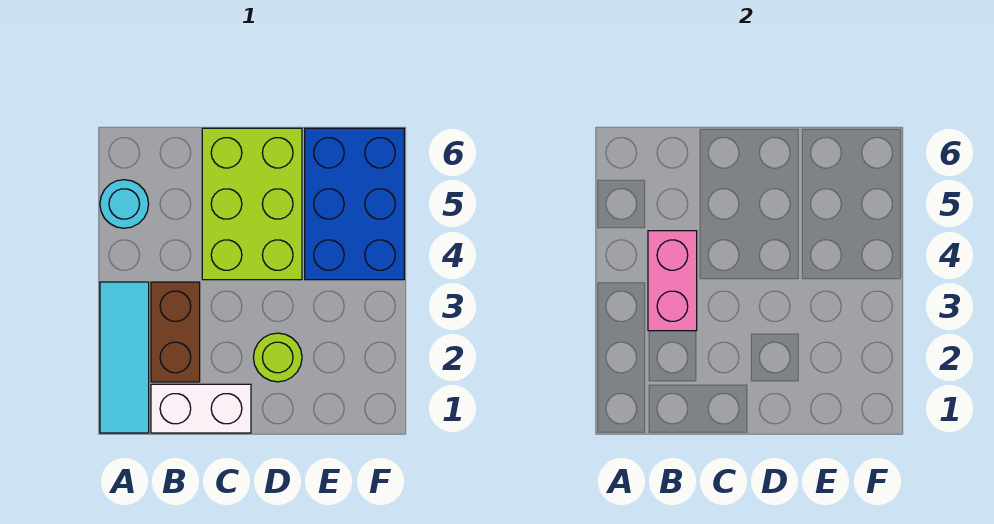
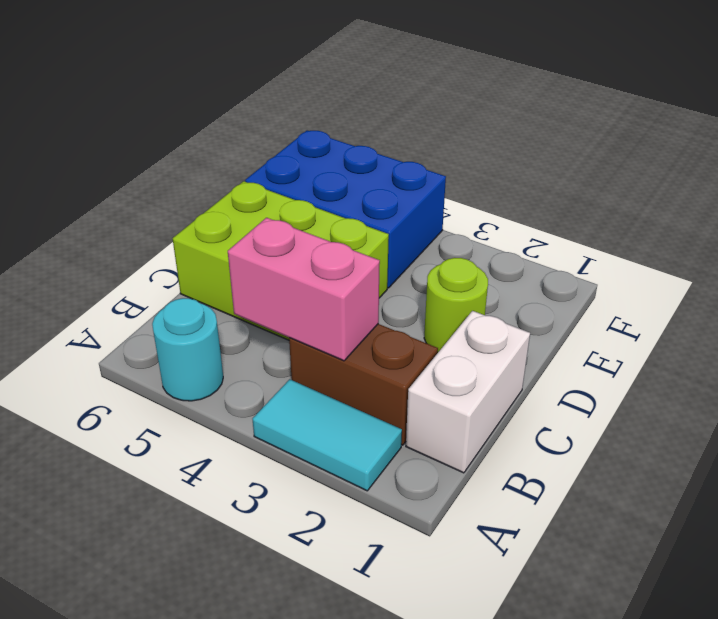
cyan 1x3 tile [100,282,149,433] -> cyan 1x2 tile [253,379,402,491]

